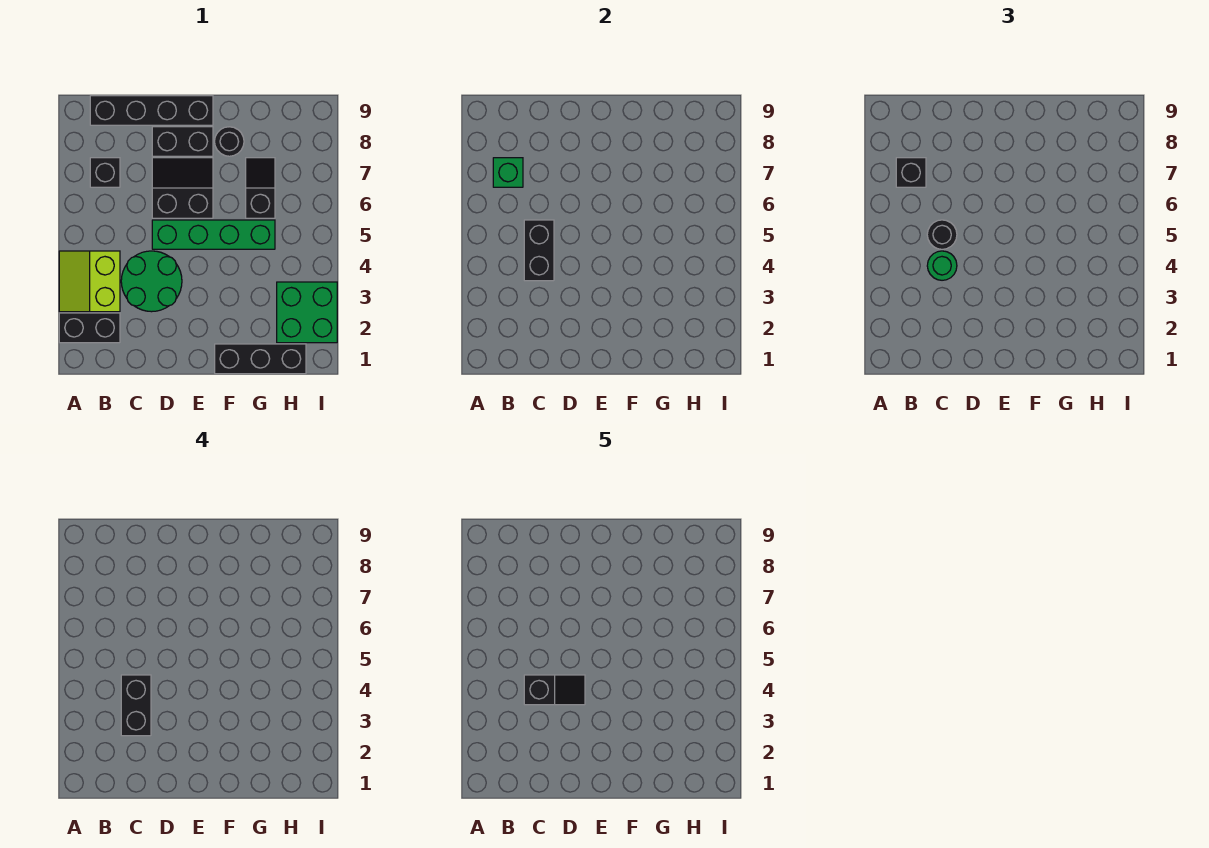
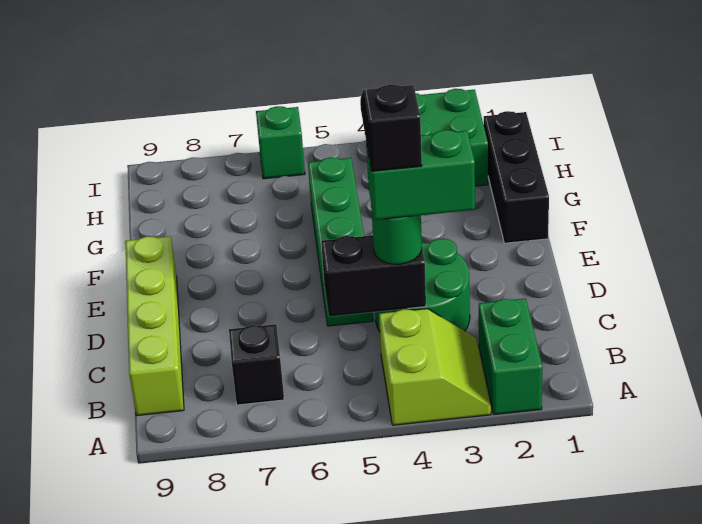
black 1x2 brick [59,313,120,343] -> green 1x2 brick [479,298,542,415]
lime 2x2 slope [59,251,120,312] -> lime 2x2 slope turned to [379,309,491,425]
green 1x1 brick [493,158,523,187] -> green 1x1 brick moved to [256,106,305,179]
black 1x1 brick [896,158,926,187] -> none
black 1x4 brick [90,96,213,125] -> lime 1x4 brick [125,236,184,416]
black 1x2 brick [121,675,151,736] -> green 1x2 brick [366,130,475,220]
black 1x1 round brick [927,220,957,249] -> none
black 2x2 slope [152,158,213,218] -> none
black 1x2 brick [152,127,213,156] -> none
black 1x1 round brick [215,127,244,156] -> none
black 1x2 slope [246,158,275,218] -> none

